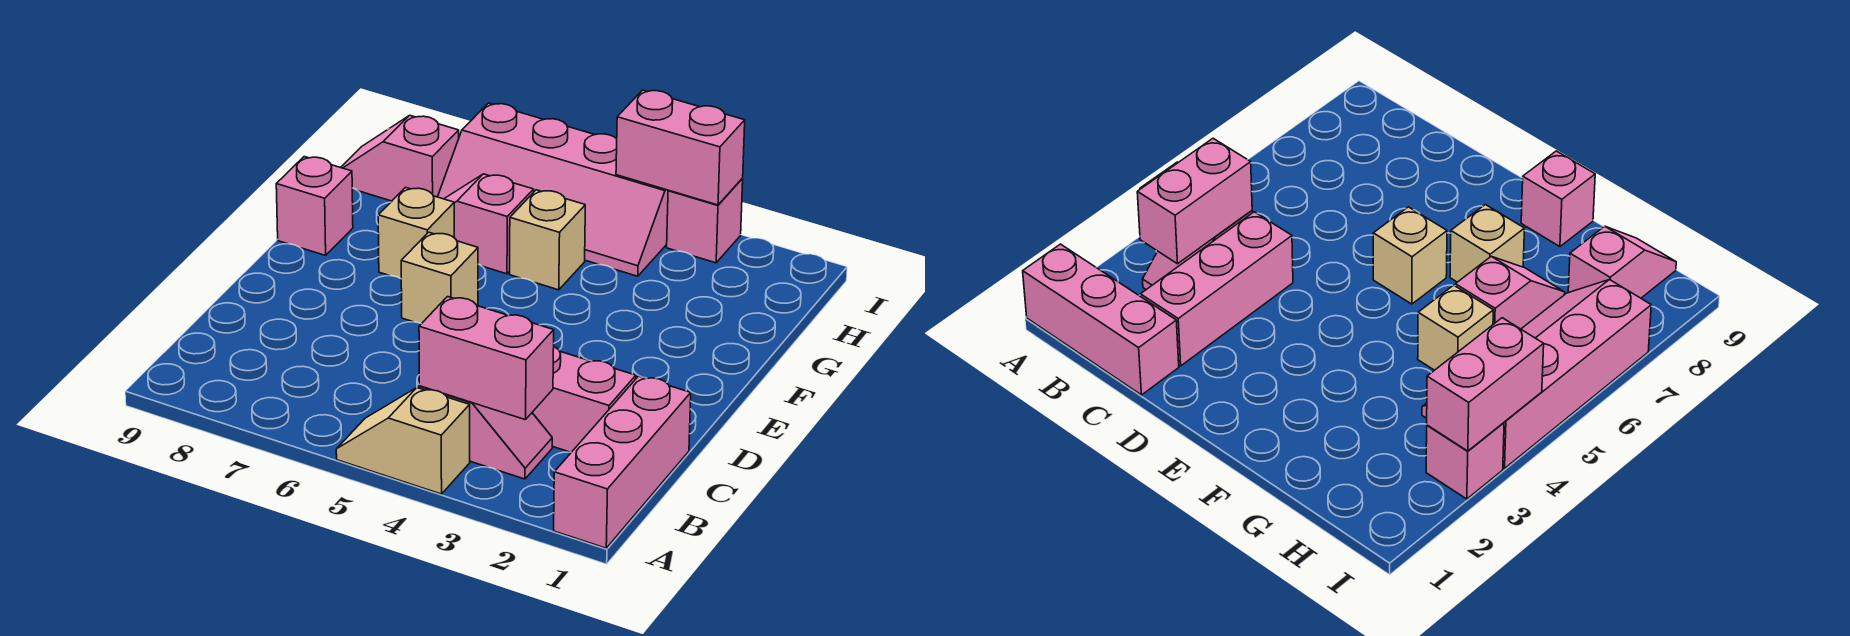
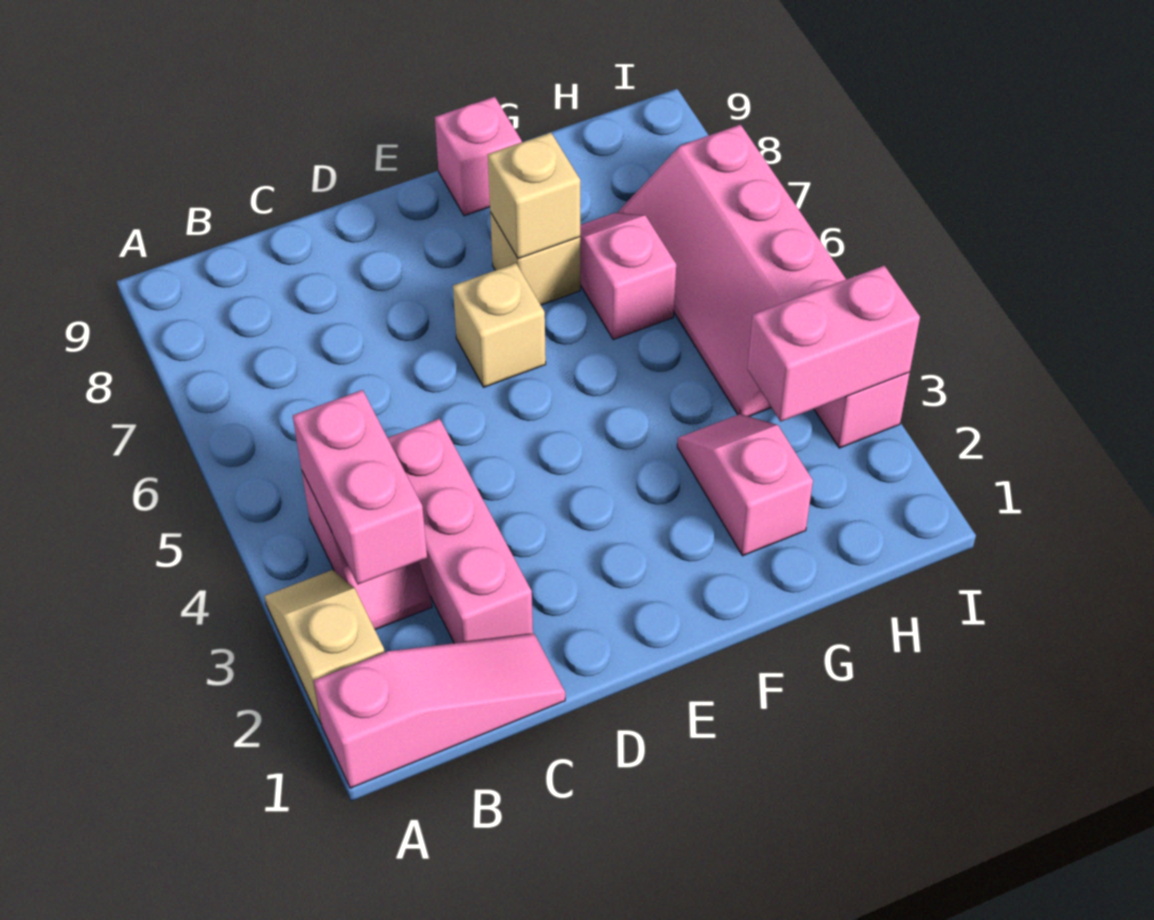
pink 1x3 brick [554,376,691,548] -> pink 1x3 slope [314,634,565,788]
tan 1x2 slope [336,388,470,494] -> tan 1x2 slope moved to [265,570,385,724]
tan 1x1 brick [510,190,585,290] -> tan 1x1 brick moved to [488,133,580,259]
pink 1x2 slope [341,115,459,201] -> pink 1x2 slope moved to [677,414,813,556]
pink 1x2 brick [616,90,745,205] -> pink 1x2 brick turned to [747,266,920,422]

